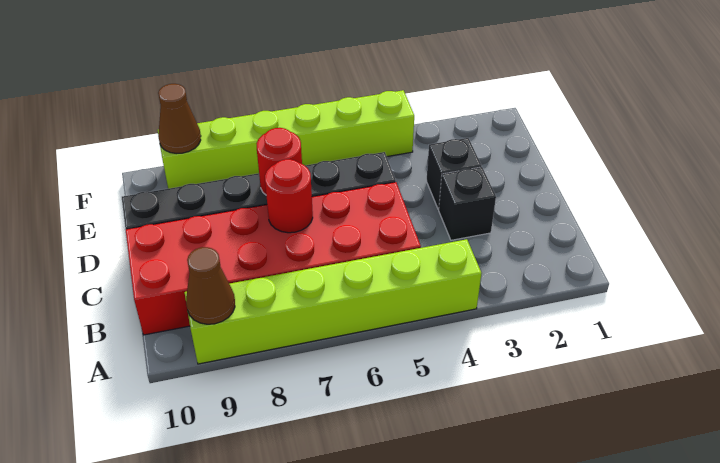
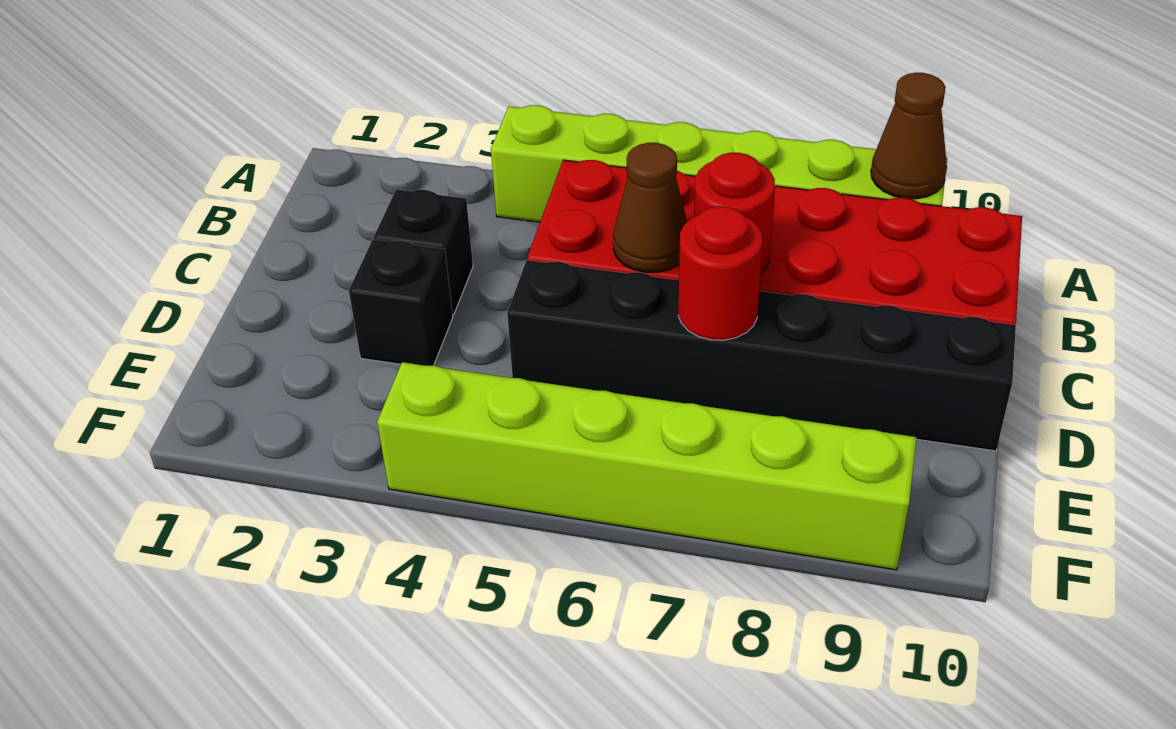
brown 1x1 cone [158,84,201,154] -> brown 1x1 cone moved to [613,143,687,272]

